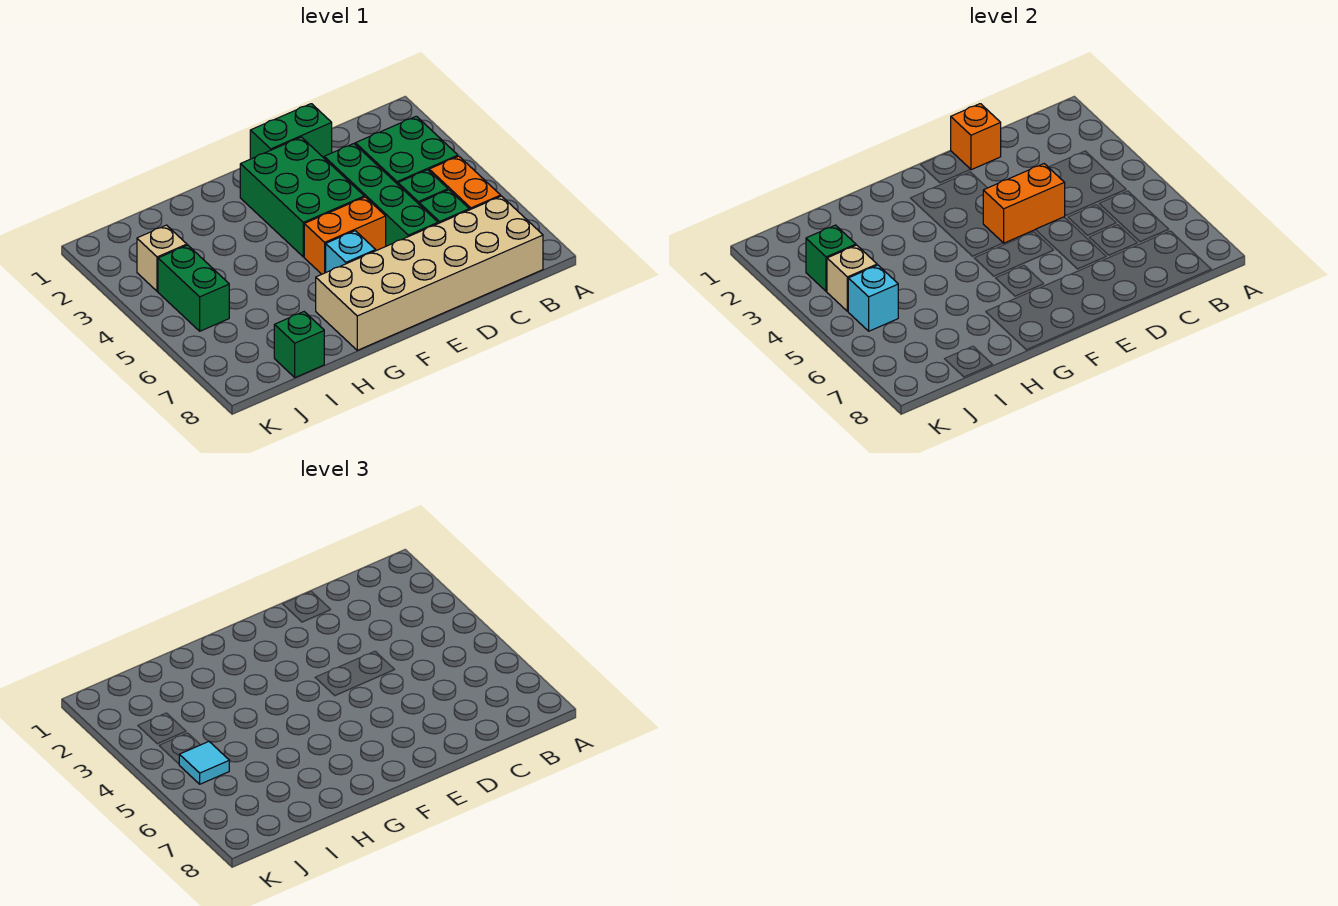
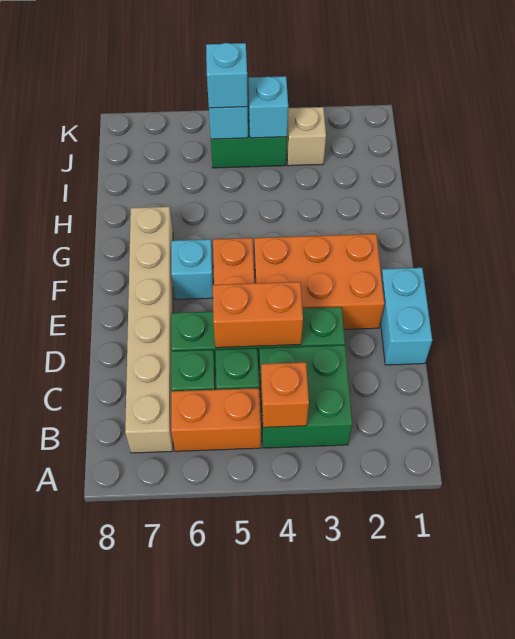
tan 2x6 brick [316,196,543,350] -> tan 1x6 brick [125,207,173,453]
green 1x2 brick [250,104,332,159] -> cyan 1x2 brick [380,268,432,365]
orange 1x1 brick [951,104,1001,170] -> orange 1x1 brick moved to [261,362,309,427]
orange 1x2 brick [983,164,1065,243] -> orange 1x2 brick turned to [213,282,303,348]
green 2x3 brick [240,137,364,257] -> orange 2x3 brick [254,234,384,329]
green 1x1 brick [274,312,324,378] -> none
green 1x1 brick [806,225,856,291] -> none
tan 1x1 brick [827,245,877,311] -> cyan 1x1 brick [248,76,288,138]
cyan 1x1 tile [179,742,229,784] -> cyan 1x1 brick [206,43,248,108]

